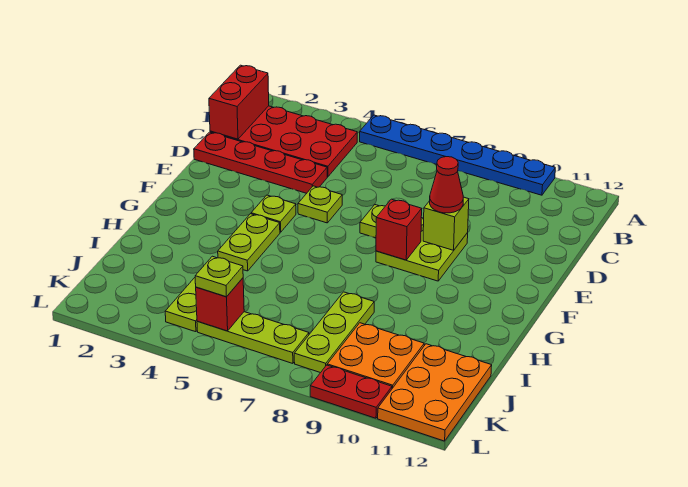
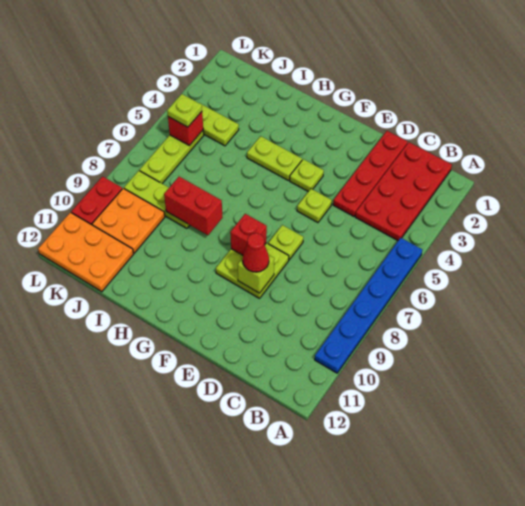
red 1x2 brick [209,65,269,139] -> red 1x2 brick moved to [164,177,223,235]

